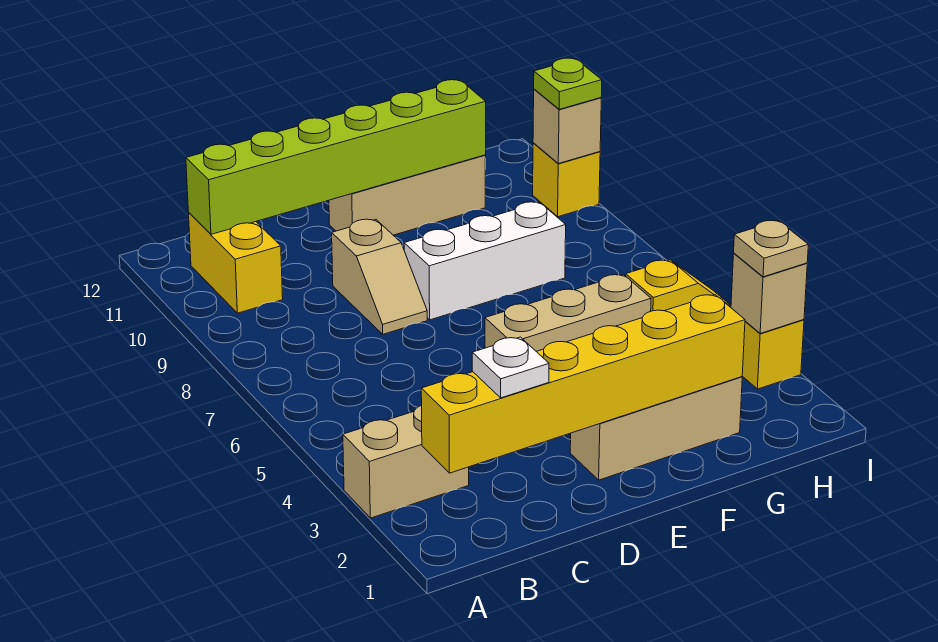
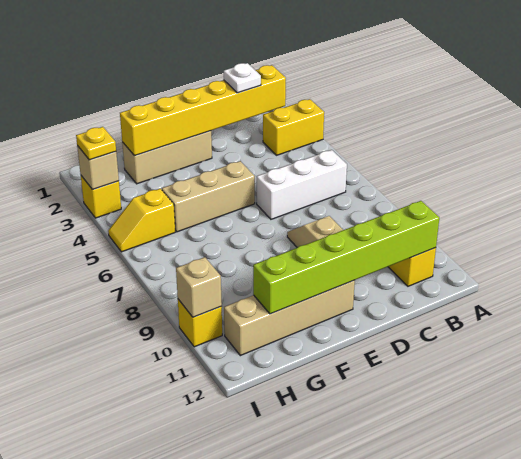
tan 1x2 brick [343,405,469,518] -> yellow 1x2 brick [263,99,324,155]
white 1x3 brick [404,202,566,320] -> white 1x3 brick moved to [257,150,347,219]
tan 1x3 brick [329,155,486,235] -> tan 1x4 brick [224,280,355,356]
tan 1x1 plate [734,220,808,277] -> yellow 1x1 plate [76,127,116,160]
lime 1x1 plate [534,58,602,109] -> none

